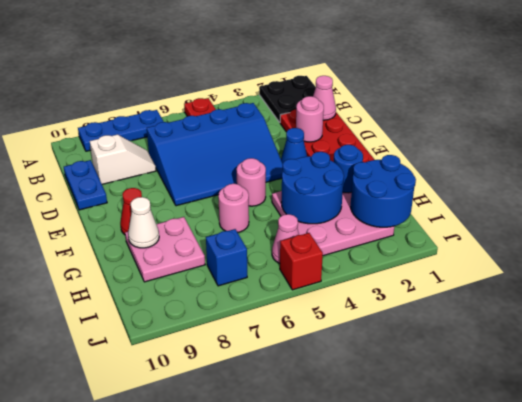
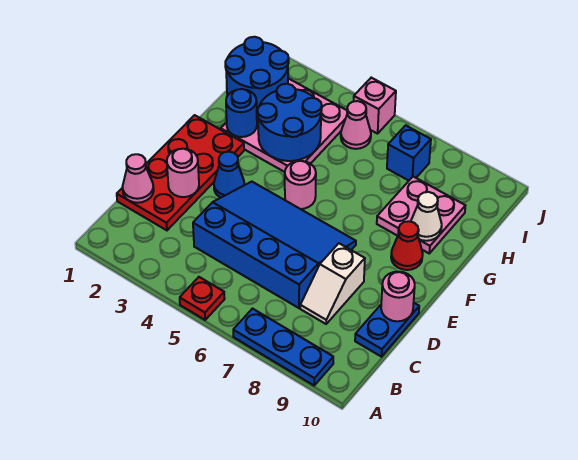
black 2x2 plate [259,76,316,122] -> none
white 1x2 slope [90,135,156,184] -> white 1x2 slope turned to [300,243,365,324]
pink 1x1 round brick [218,184,249,232] -> pink 1x1 round brick moved to [381,272,415,321]
red 1x1 brick [280,233,323,290] -> pink 1x1 brick [354,78,396,134]

